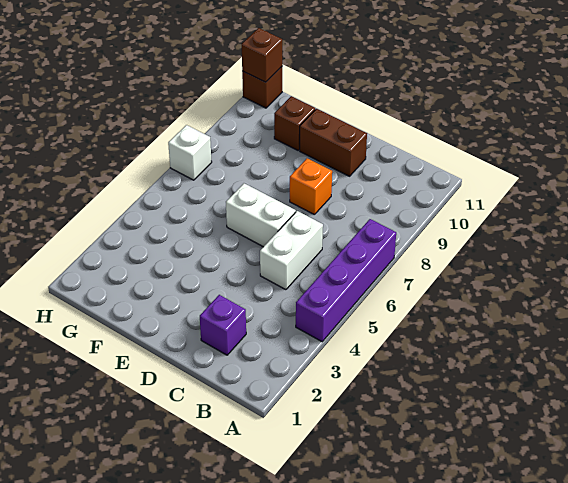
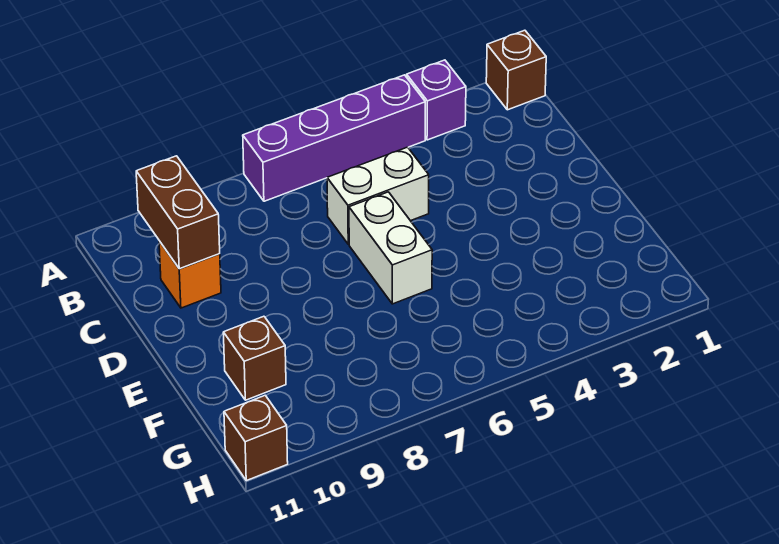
purple 1x1 brick [200,295,246,355] -> purple 1x1 brick moved to [407,60,466,140]
orange 1x1 brick [290,158,332,215] -> orange 1x1 brick moved to [159,241,221,308]
brown 1x2 brick [300,109,367,176] -> brown 1x2 brick moved to [136,156,220,269]
white 1x1 brick [168,125,212,180] -> none
brown 1x1 brick [242,28,282,82] -> brown 1x1 brick moved to [486,30,546,110]

